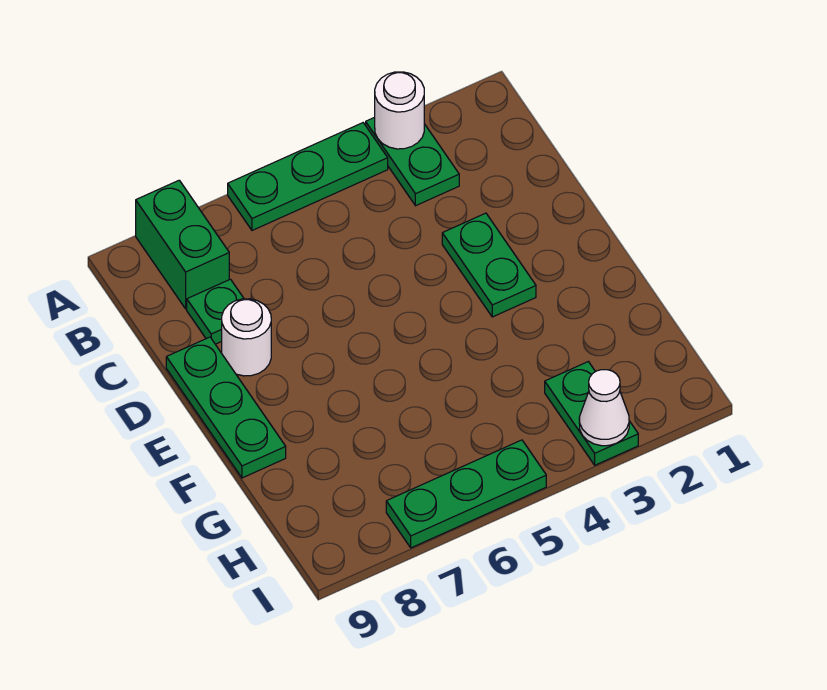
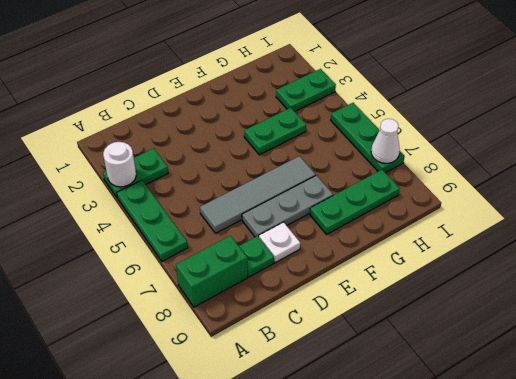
none -> grey 1x4 tile [200,156,316,233]
green 1x2 plate [442,213,536,317] -> green 1x2 plate moved to [244,108,306,155]
none -> grey 1x3 plate [242,175,333,237]
white 1x1 round brick [222,299,271,376] -> white 1x1 plate [259,222,300,263]
green 1x3 plate [166,337,286,478] -> green 1x3 plate moved to [310,170,400,234]
white 1x1 cone [579,370,629,446] -> white 1x1 cone moved to [371,119,400,163]

